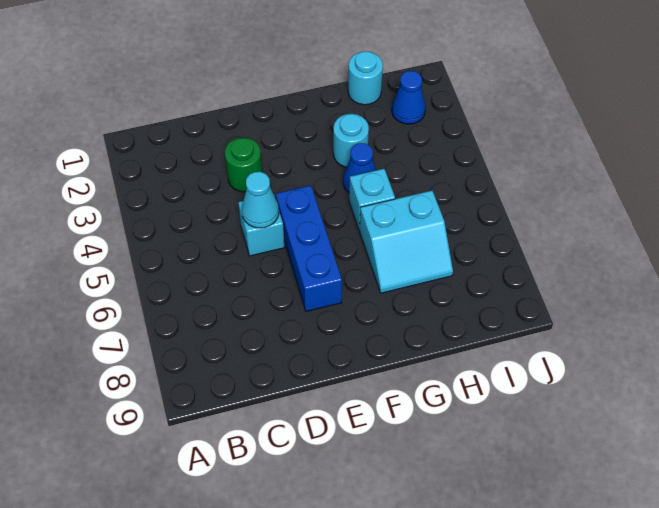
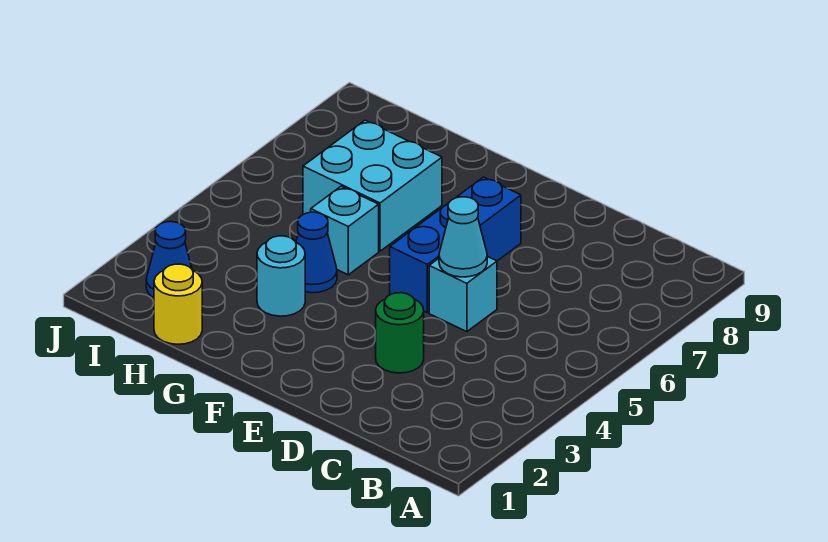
cyan 2x2 slope [359,191,453,293] -> cyan 2x2 brick [303,120,442,251]
cyan 1x1 round brick [348,52,383,105] -> yellow 1x1 round brick [154,264,202,344]

